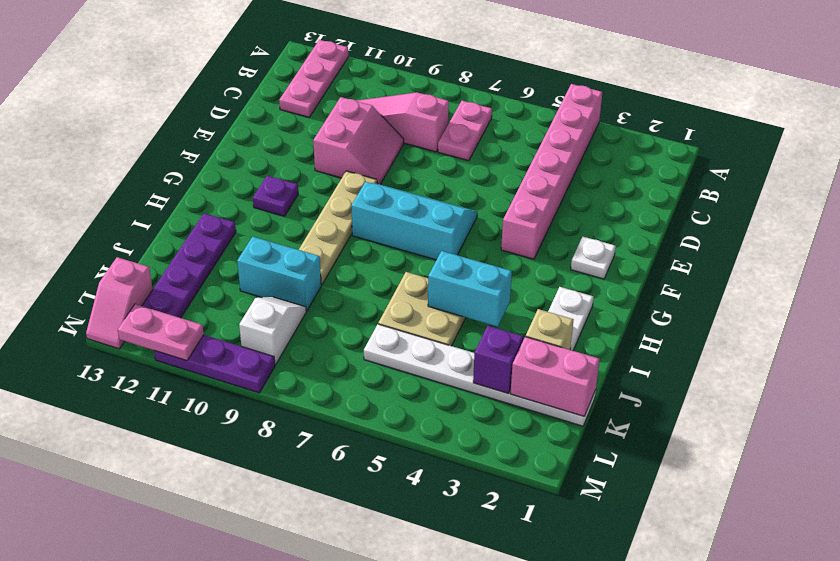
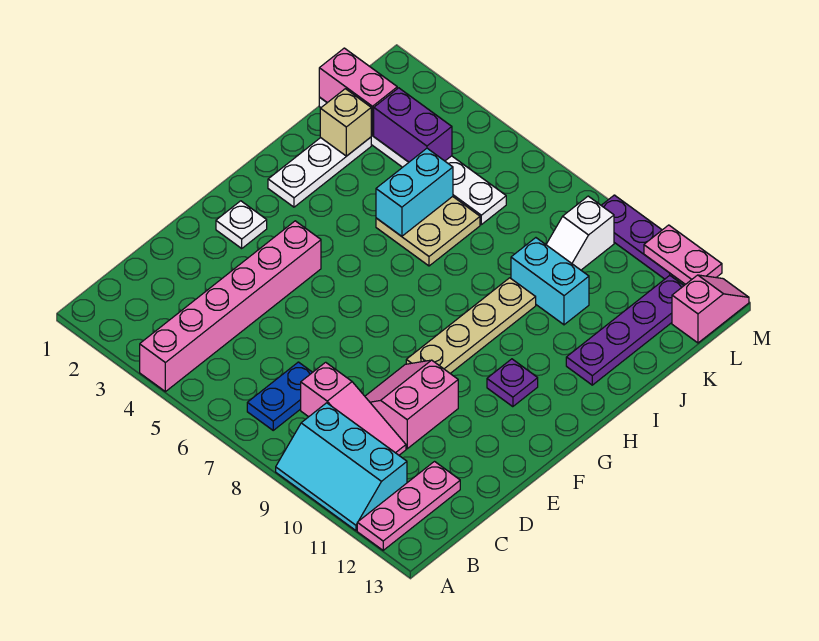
pink 1x2 plate [438,101,492,161] -> blue 1x2 plate [247,362,312,430]
cyan 2x3 slope [351,182,477,260] -> cyan 2x3 slope moved to [276,403,407,531]
cyan 1x2 brick [428,251,512,327] -> cyan 1x2 brick turned to [376,148,453,236]
purple 1x1 brick [473,326,523,393] -> purple 1x2 brick [374,88,452,162]

